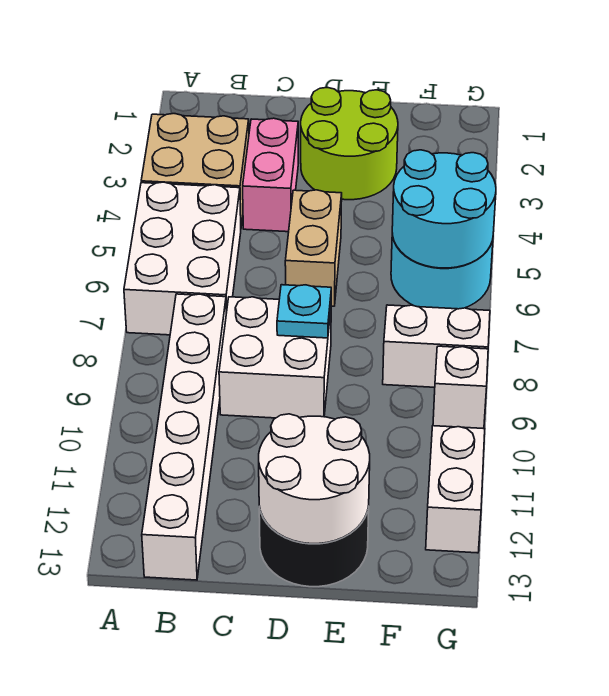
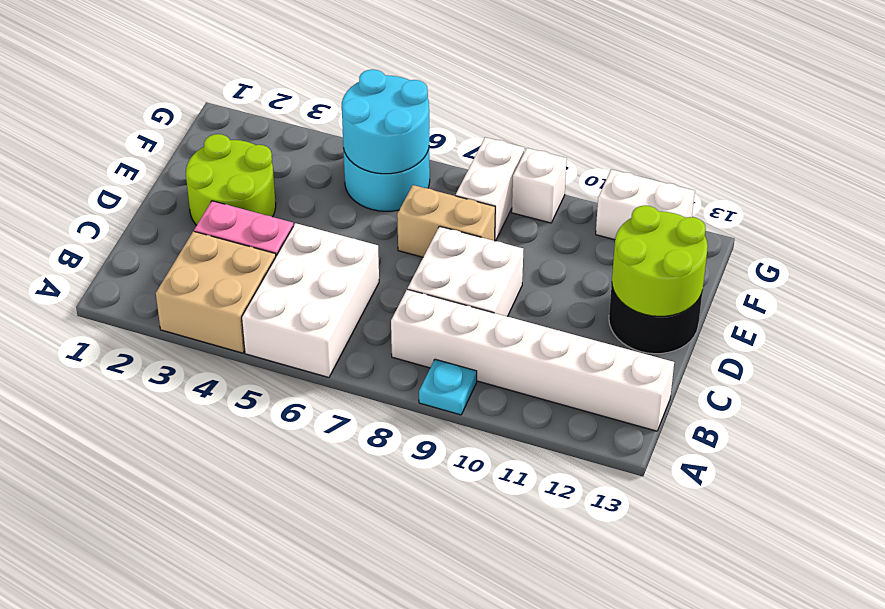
white 2x3 brick [124,182,241,335] -> white 2x3 brick turned to [242,223,379,377]
tan 1x2 brick [285,190,342,306] -> tan 1x2 brick moved to [397,185,495,257]
cyan 1x1 plate [277,285,331,338] -> cyan 1x1 plate moved to [419,359,477,415]
white 2x2 round brick [259,414,370,544] -> lime 2x2 round brick [612,205,708,316]

